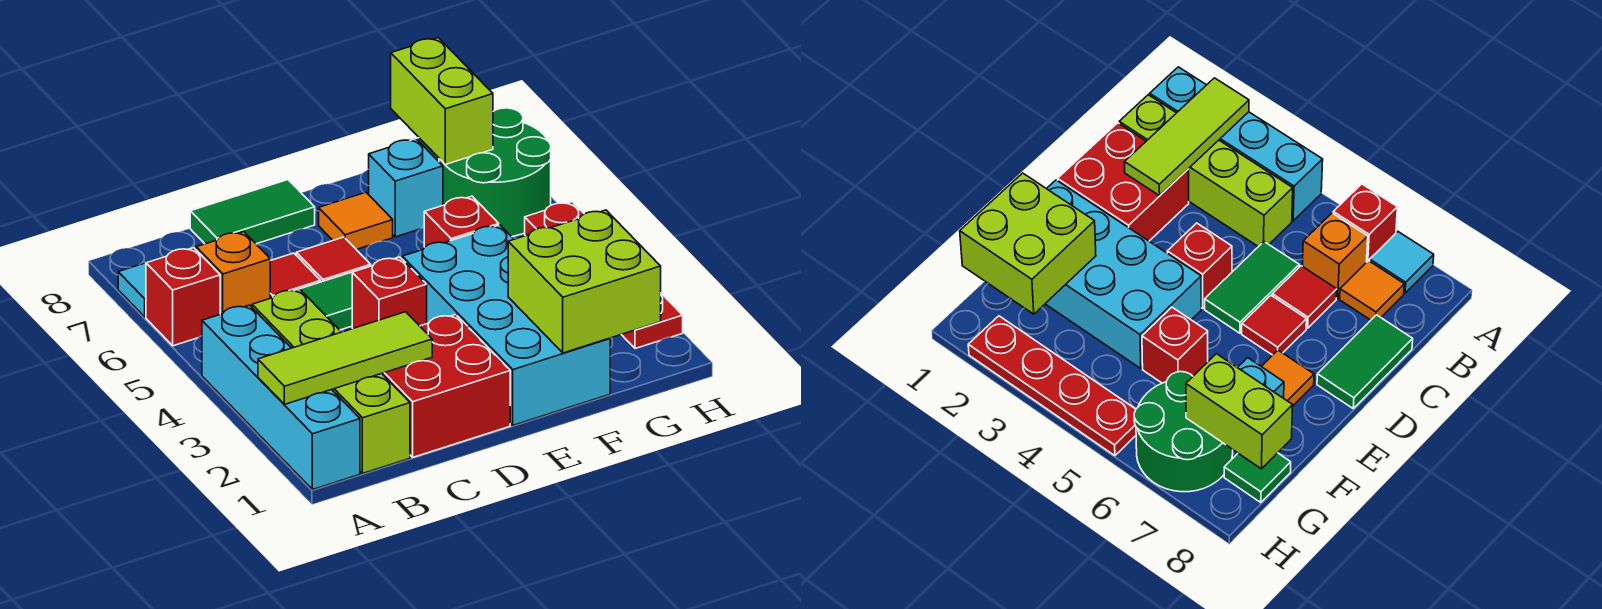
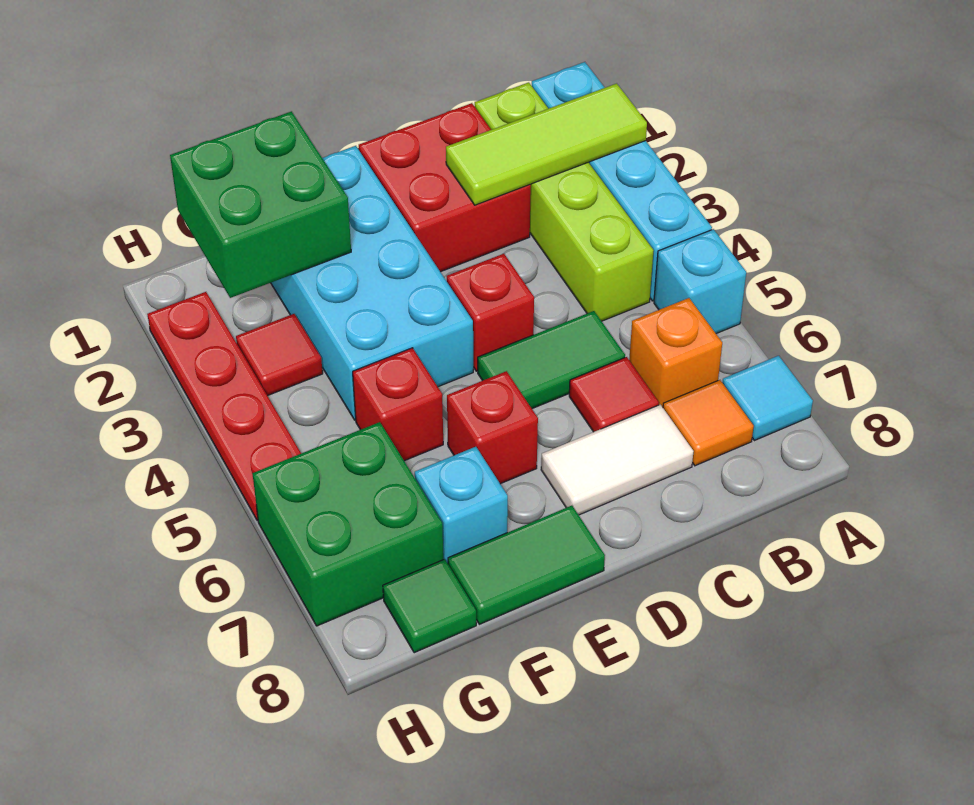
none -> cyan 1x1 brick [654,229,746,334]
red 1x1 brick [146,248,220,346] -> red 1x1 brick moved to [447,371,538,484]
none -> white 1x2 tile [541,405,694,515]
green 1x2 tile [190,180,315,244] -> green 1x2 tile moved to [448,506,605,624]
red 1x1 tile [296,237,371,282] -> red 1x1 tile moved to [236,314,323,396]
orange 1x1 tile [319,192,393,249] -> none
lime 2x2 brick [508,210,661,353] -> green 2x2 brick [170,111,351,298]
green 2x2 round brick [439,108,551,237] -> green 2x2 brick [252,422,443,626]
lime 1x2 brick [391,38,493,164] -> none

